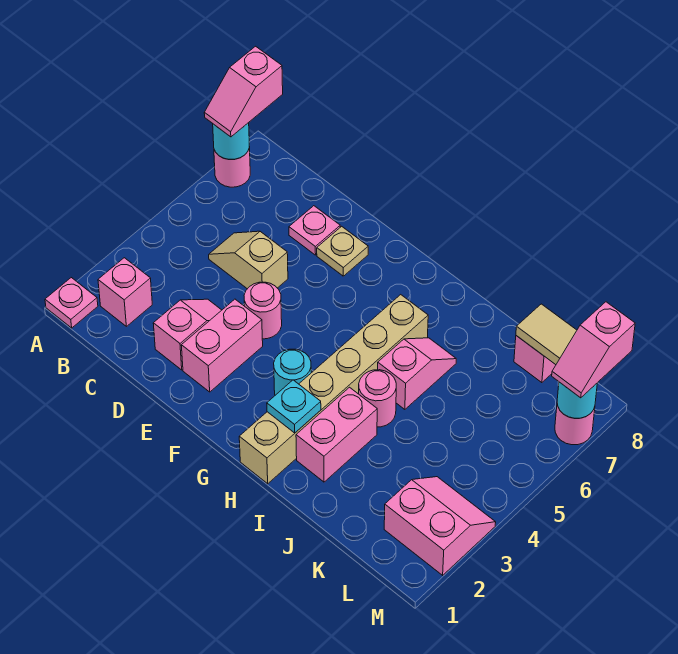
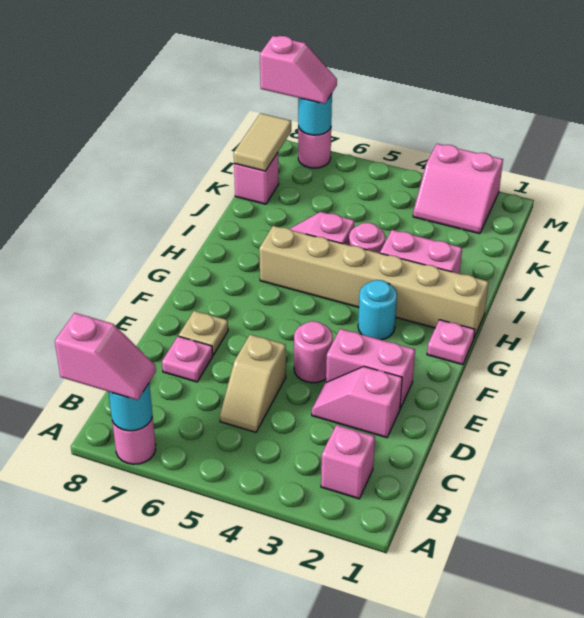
pink 1x1 plate [45,278,98,328] -> pink 1x1 plate moved to [427,320,475,365]
cyan 1x1 plate [267,380,321,433] -> none
pink 2x2 slope [384,477,496,575] -> pink 2x2 slope turned to [413,144,503,234]

